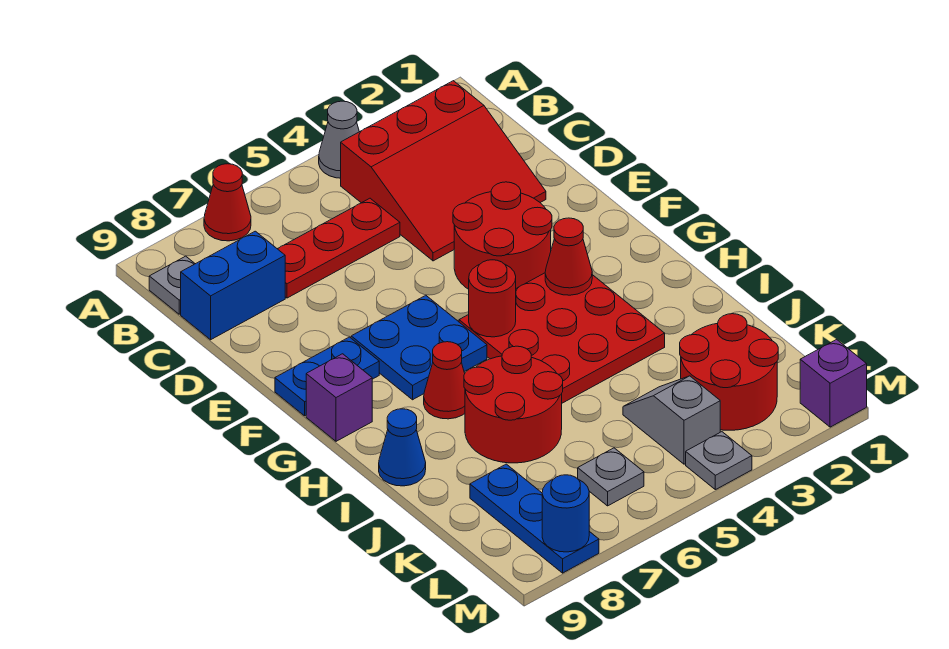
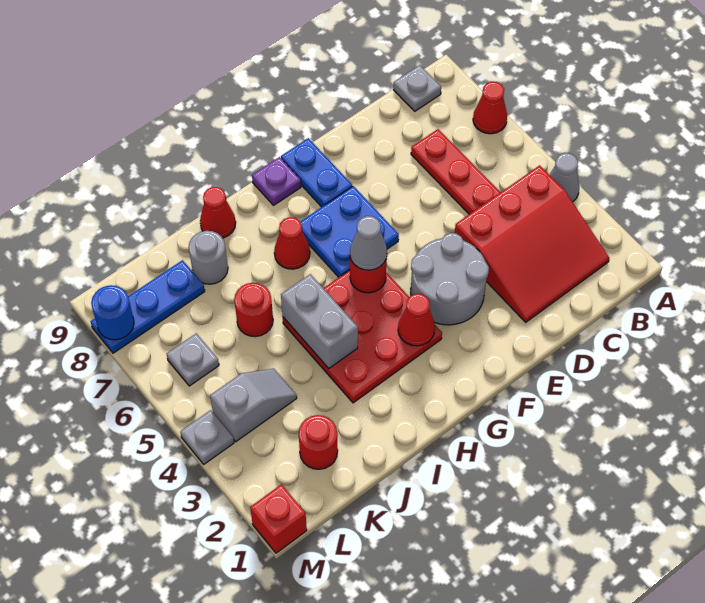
red 3x3 slope [341,81,546,261] -> red 3x3 slope turned to [455,165,609,322]
blue 1x2 brick [181,231,285,340] -> none
red 2x2 round brick [453,182,552,289] -> grey 2x2 round brick [411,233,489,325]
none -> grey 1x1 cone [350,216,387,270]
purple 1x1 brick [306,354,372,441] -> purple 1x1 plate [252,157,301,205]
none -> grey 1x2 brick [281,274,358,368]
red 2x2 round brick [464,346,563,463] -> red 1x1 round brick [234,283,273,337]
blue 1x1 cone [379,409,426,486] -> red 1x1 cone [200,187,236,238]
none -> grey 1x1 round brick [189,231,228,284]
red 2x2 round brick [680,314,778,430] -> red 1x1 round brick [299,415,338,469]
purple 1x1 brick [800,339,867,427] -> red 1x1 brick [250,484,307,553]

